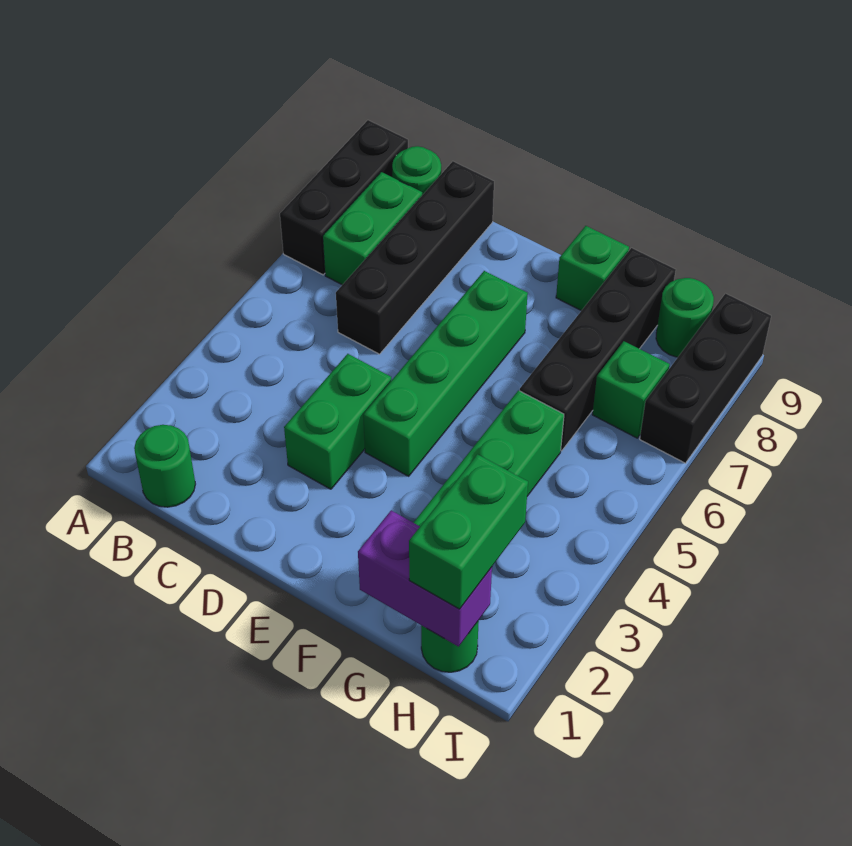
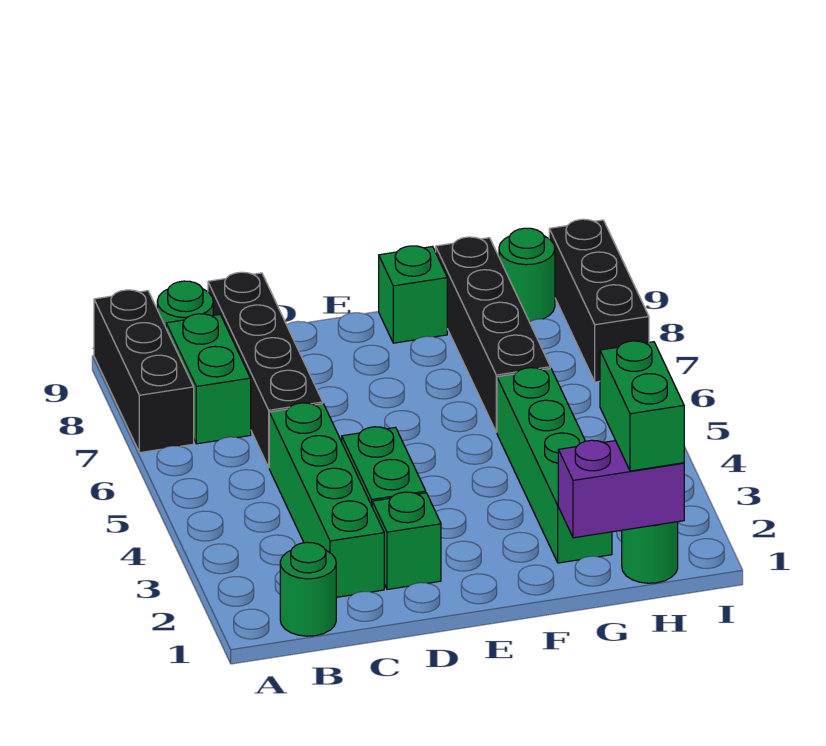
green 1x4 brick [363,271,528,476] -> green 1x4 brick moved to [269,403,384,597]
green 1x1 brick [592,341,670,438] -> green 1x1 brick moved to [372,492,441,590]

